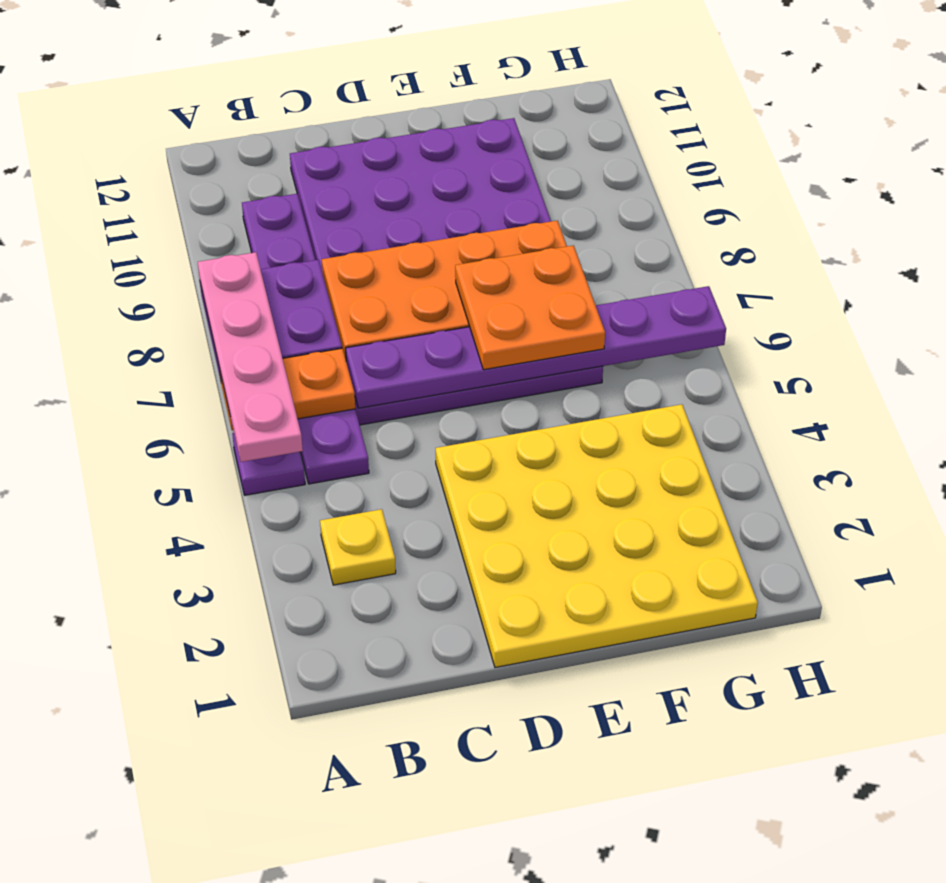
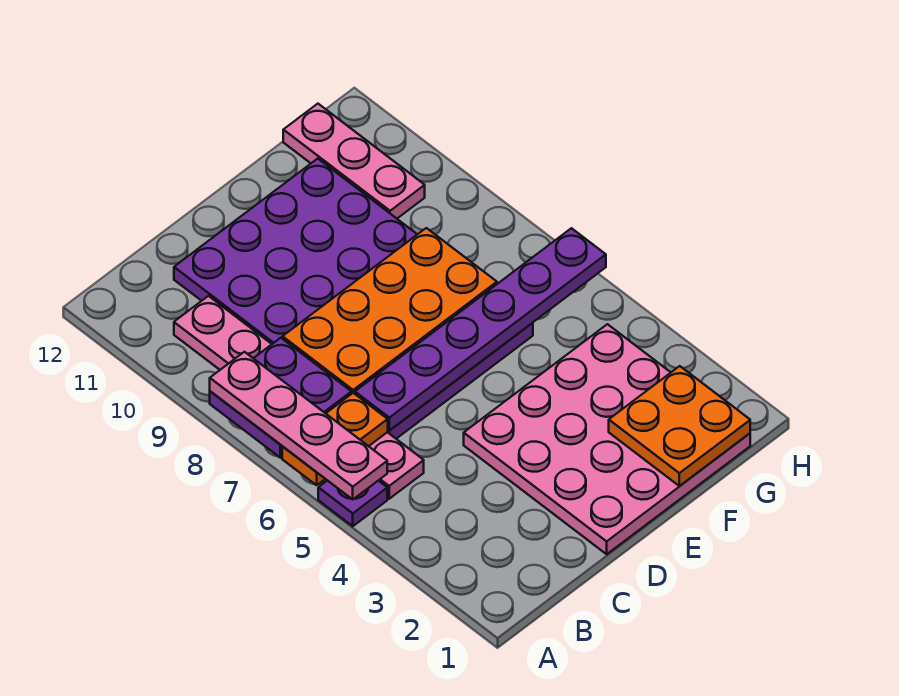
yellow 1x1 plate [320,509,396,585] -> none
purple 1x6 plate [242,194,369,484] -> pink 1x6 plate [174,296,424,499]
yellow 4x4 plate [436,404,758,668] -> pink 4x4 plate [464,324,750,554]
orange 2x2 plate [455,245,605,370] -> orange 2x2 plate moved to [609,366,750,486]
none -> pink 1x3 plate [283,104,425,218]

